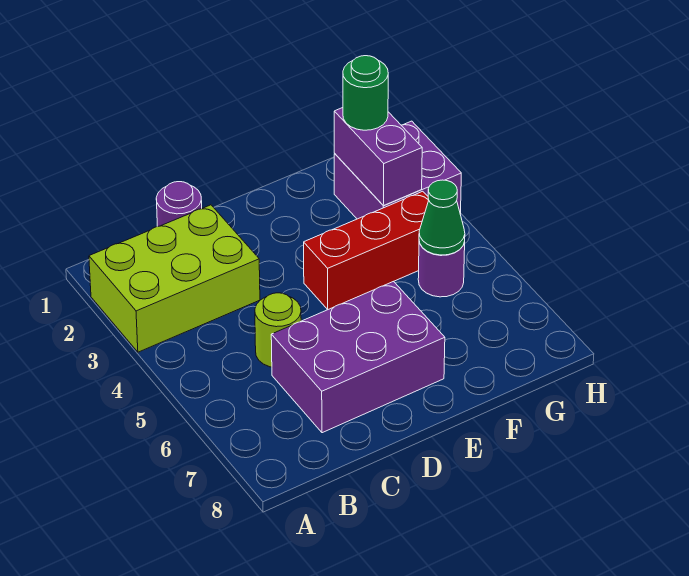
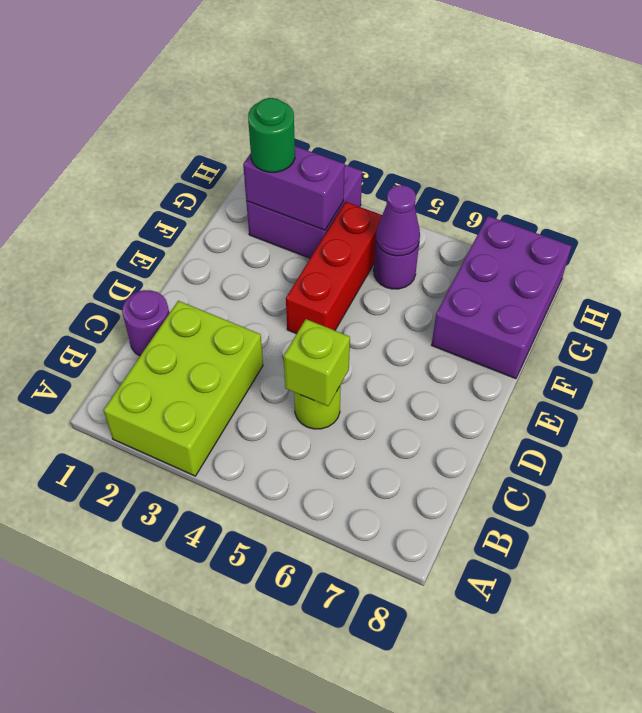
none -> lime 1x1 brick [284,319,350,406]
purple 2x3 brick [271,281,445,433] -> purple 2x3 brick moved to [432,216,572,379]
green 1x1 cone [419,180,465,255] -> purple 1x1 cone [376,185,420,256]

